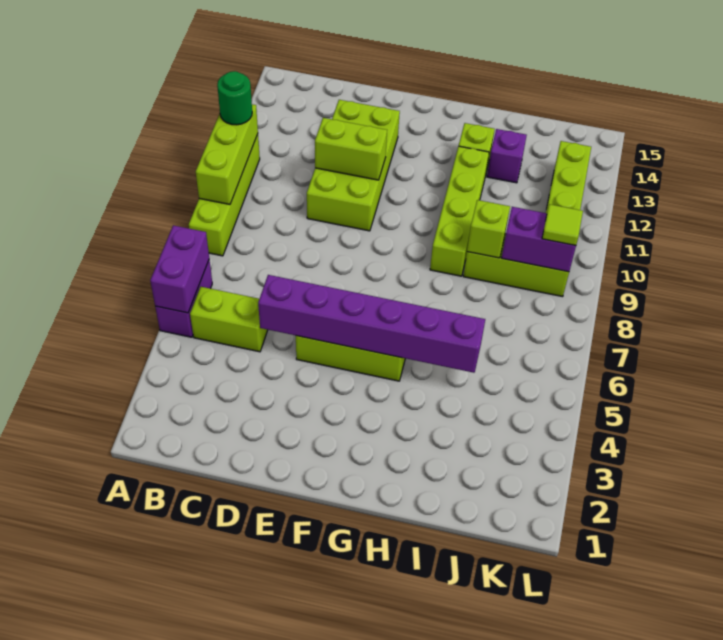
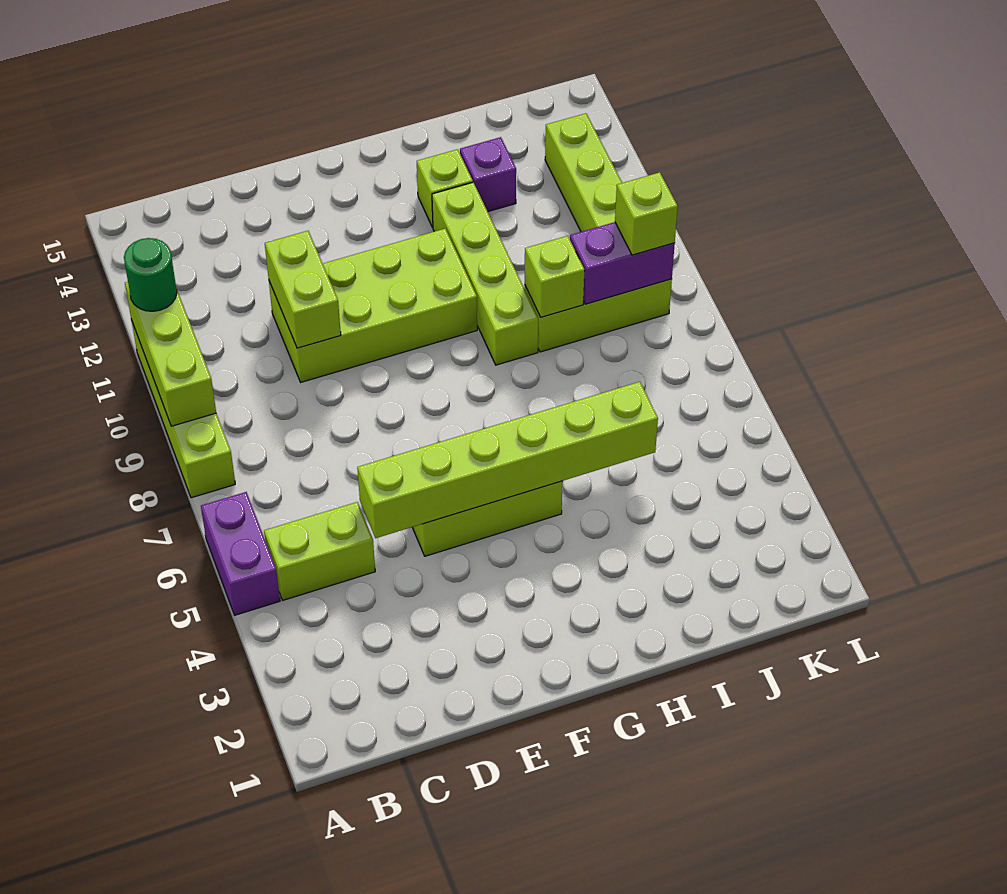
purple 1x2 brick [150,225,209,313] -> none
purple 1x6 brick [258,275,485,373] -> lime 1x6 brick [357,382,658,538]
lime 2x4 brick [307,100,400,231] -> lime 2x4 brick turned to [269,229,477,382]
lime 1x2 brick [315,118,387,180] -> lime 1x2 brick turned to [265,231,341,348]
lime 1x1 tile [542,204,583,245] -> lime 1x1 brick [615,172,678,255]

